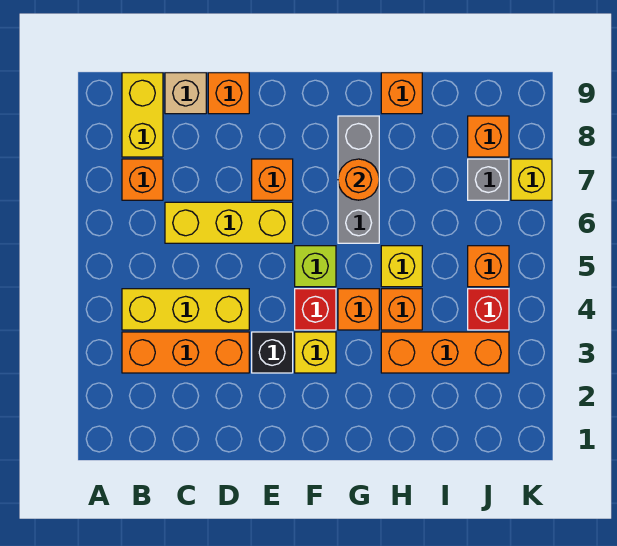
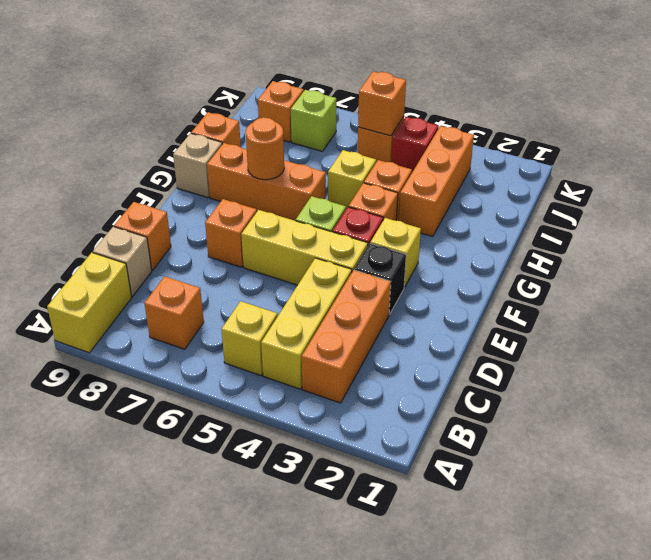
yellow 1x2 brick [122,73,163,157] -> yellow 1x2 brick turned to [47,253,132,353]
yellow 1x3 brick [165,202,293,243] -> yellow 1x3 brick turned to [241,210,368,285]
grey 1x3 brick [338,116,379,243] -> orange 1x3 brick [207,143,326,221]
none -> tan 1x1 brick [173,133,222,198]
none -> orange 1x1 brick [358,71,406,136]
grey 1x1 brick [468,159,509,200] -> lime 1x1 brick [291,90,336,151]
yellow 1x1 brick [511,159,552,200] -> yellow 1x1 brick moved to [221,301,278,376]

